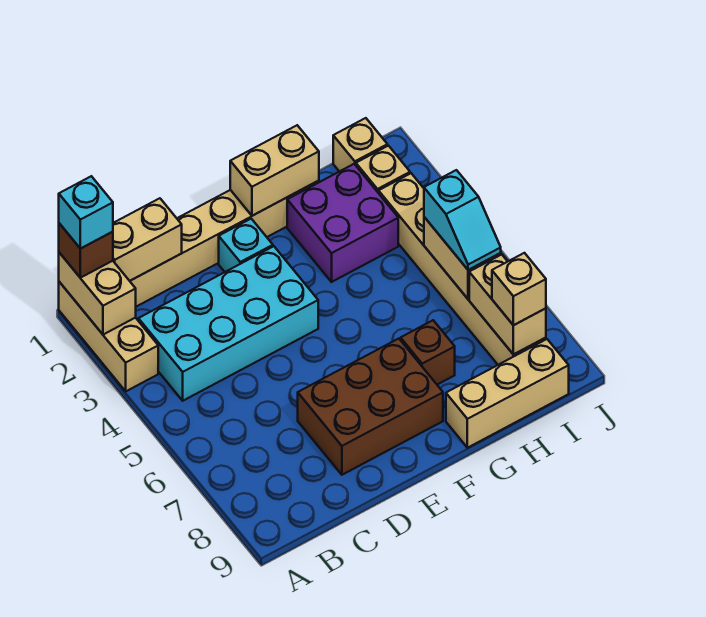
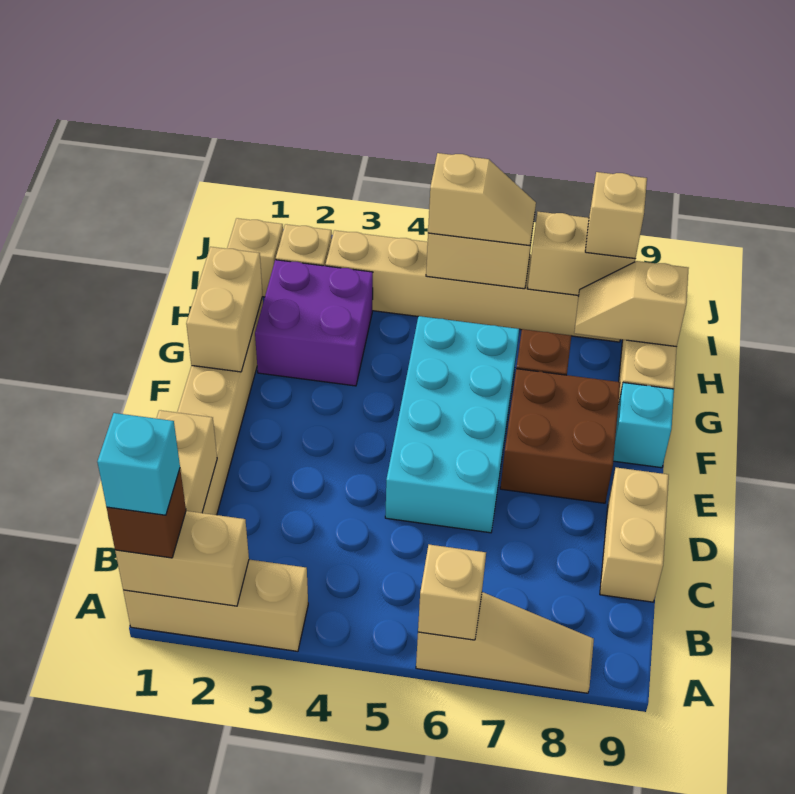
none -> tan 1x3 slope [416,592,594,693]
none -> tan 1x1 brick [418,545,486,640]
cyan 2x4 brick [138,246,318,401] -> cyan 2x4 brick moved to [385,316,519,533]
none -> tan 1x2 brick [600,468,669,602]
brown 2x3 brick [298,339,443,475] -> brown 2x2 brick [500,369,620,503]
cyan 1x1 brick [219,219,273,272] -> cyan 1x1 brick moved to [613,383,674,468]
none -> tan 1x2 slope [574,261,689,347]
cyan 1x2 slope [424,170,501,270] -> tan 1x2 slope [428,153,536,246]

